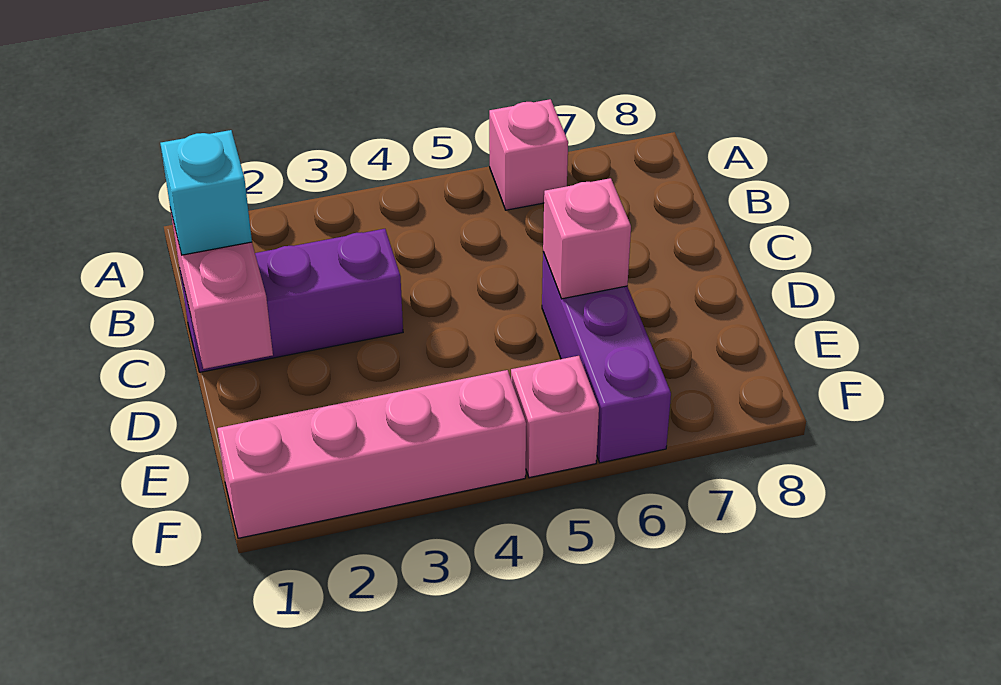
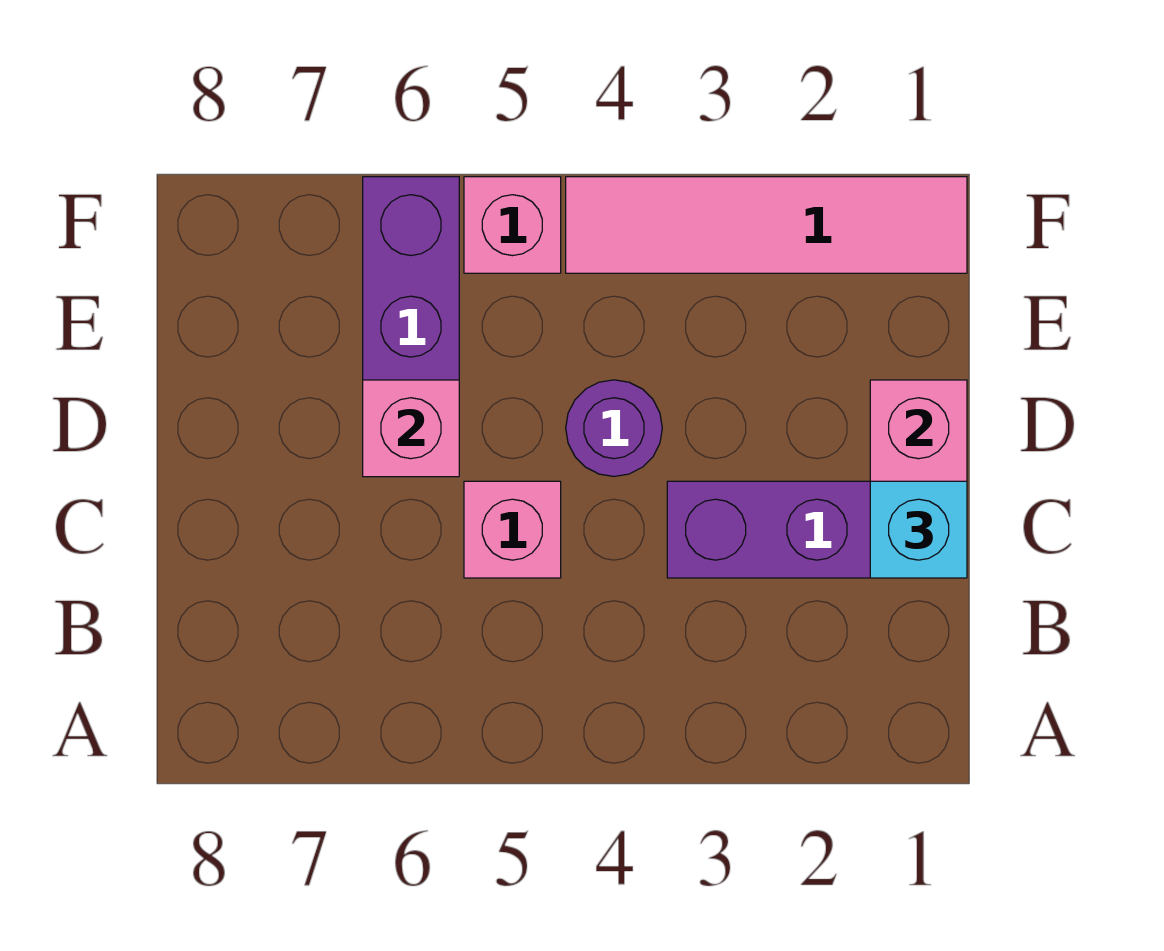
pink 1x1 brick [489,99,568,210] -> pink 1x1 brick moved to [464,481,561,578]
none -> purple 1x1 round brick [566,380,662,476]
pink 1x4 brick [217,370,526,538] -> pink 1x4 tile [566,177,967,273]

